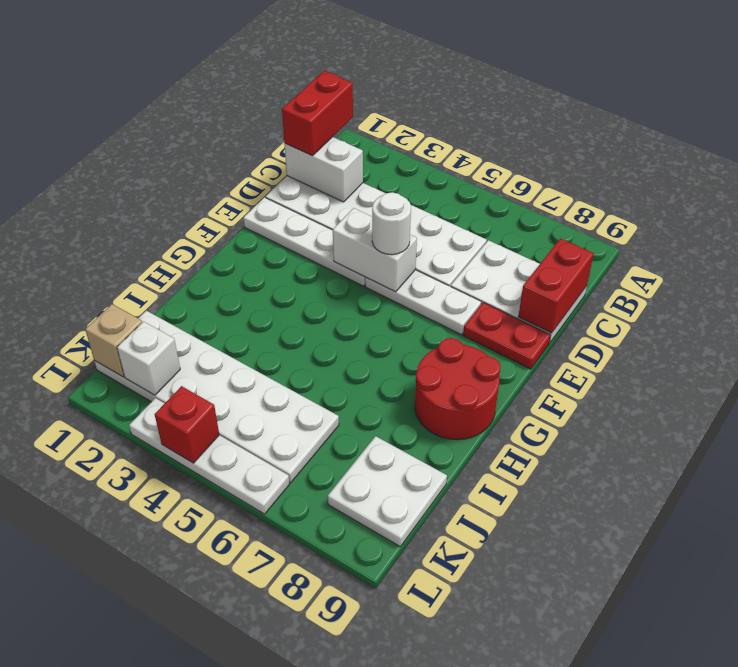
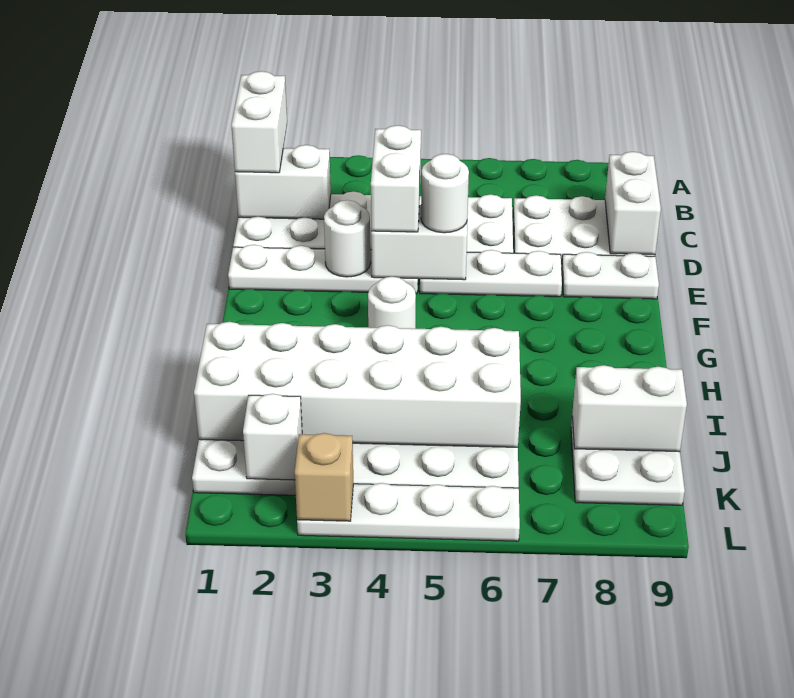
red 1x2 brick [282,71,353,156] -> white 1x2 brick [231,71,287,173]
red 1x2 brick [518,238,594,333] -> white 1x2 brick [605,152,661,255]
none -> white 1x2 brick [371,125,421,232]
none -> white 1x1 round brick [324,200,371,277]
red 1x2 plate [463,302,551,369] -> white 1x2 plate [562,252,659,299]
none -> white 1x1 round brick [368,277,416,329]
red 2x2 round brick [415,338,501,440] -> none
none -> white 2x6 brick [194,322,521,447]
none -> white 1x2 brick [572,365,687,452]
tan 1x1 brick [85,304,142,377] -> tan 1x1 brick moved to [294,433,353,521]
red 1x1 brick [155,386,219,463] -> none

